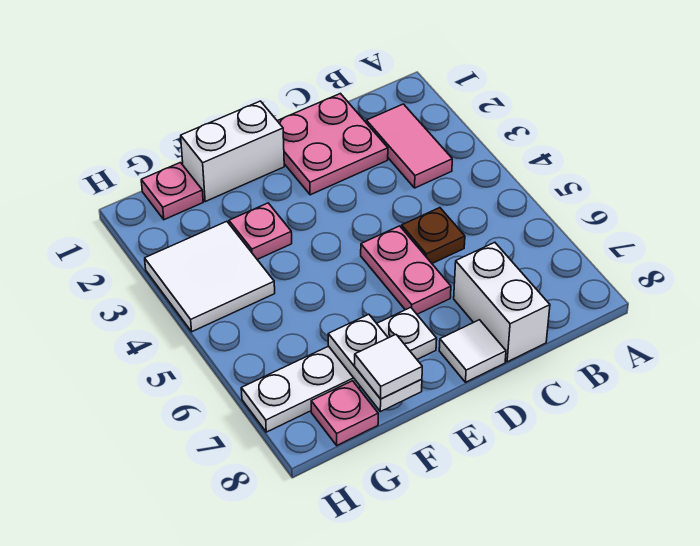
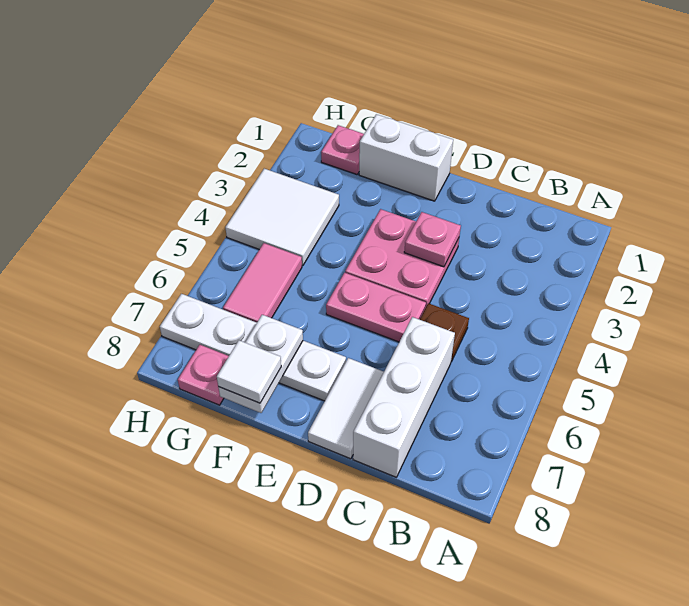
pink 1x2 tile [366,104,452,188] -> pink 1x2 tile moved to [223,243,302,323]
pink 2x2 plate [278,94,388,195] -> pink 2x2 plate moved to [345,209,459,306]
white 1x2 brick [454,242,550,362] -> white 1x3 brick [353,317,455,477]
pink 1x2 plate [361,226,451,314] -> pink 1x2 plate turned to [326,273,426,342]
white 1x1 tile [439,320,506,382] -> white 1x2 tile [308,358,384,459]
pink 1x1 plate [229,203,292,259] -> pink 1x1 plate moved to [404,212,461,267]

